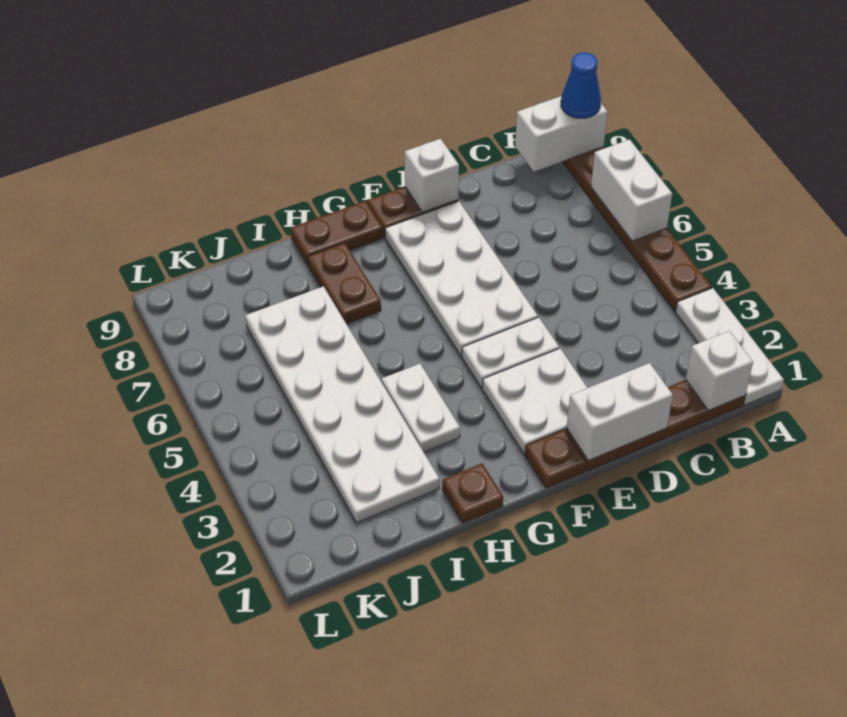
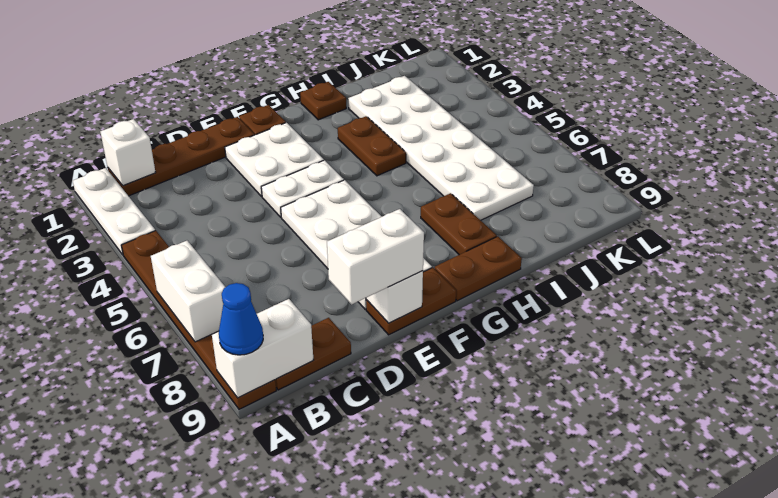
none -> brown 1x2 plate [275,318,351,390]
white 1x2 brick [567,363,673,461] -> white 1x2 brick moved to [327,209,424,305]
white 1x2 plate [382,364,460,452] -> brown 1x2 plate [338,116,406,176]

